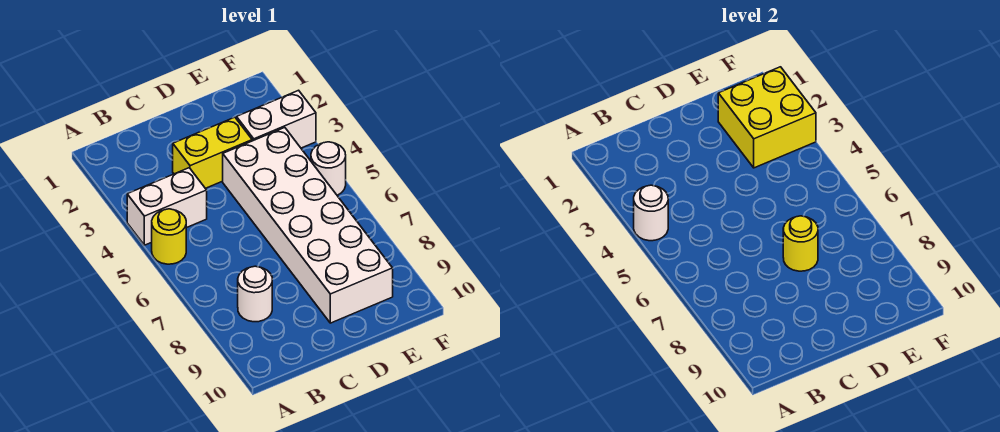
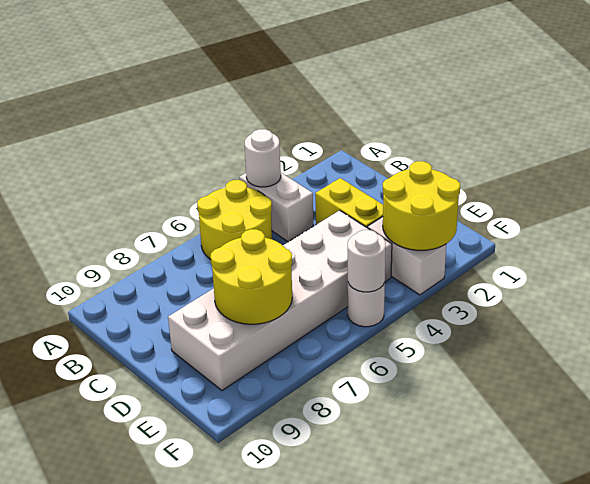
yellow 1x1 round brick [152,209,186,264] -> yellow 2x2 round brick [197,180,272,259]
white 1x1 round brick [238,266,272,322] -> white 1x1 round brick moved to [348,230,386,292]
yellow 1x1 round brick [783,216,818,271] -> yellow 2x2 round brick [210,229,292,324]
yellow 2x2 brick [718,67,816,168] -> yellow 2x2 round brick [383,161,460,250]

